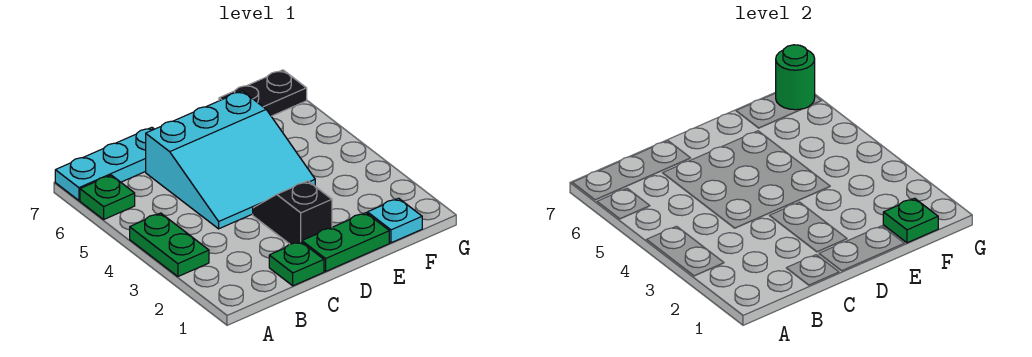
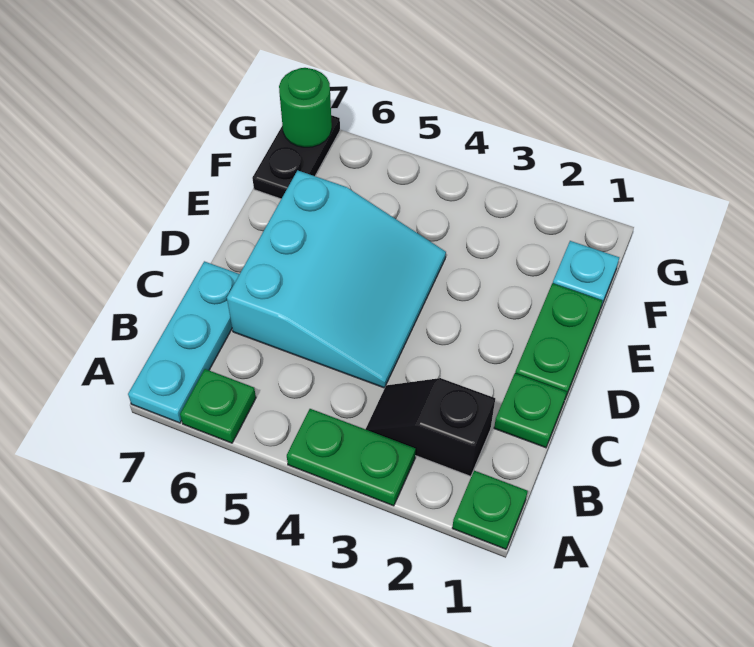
black 1x2 slope [253,181,332,244] -> black 1x2 slope moved to [365,378,495,476]
green 1x1 plate [883,198,938,243] -> green 1x1 plate moved to [452,471,528,549]

